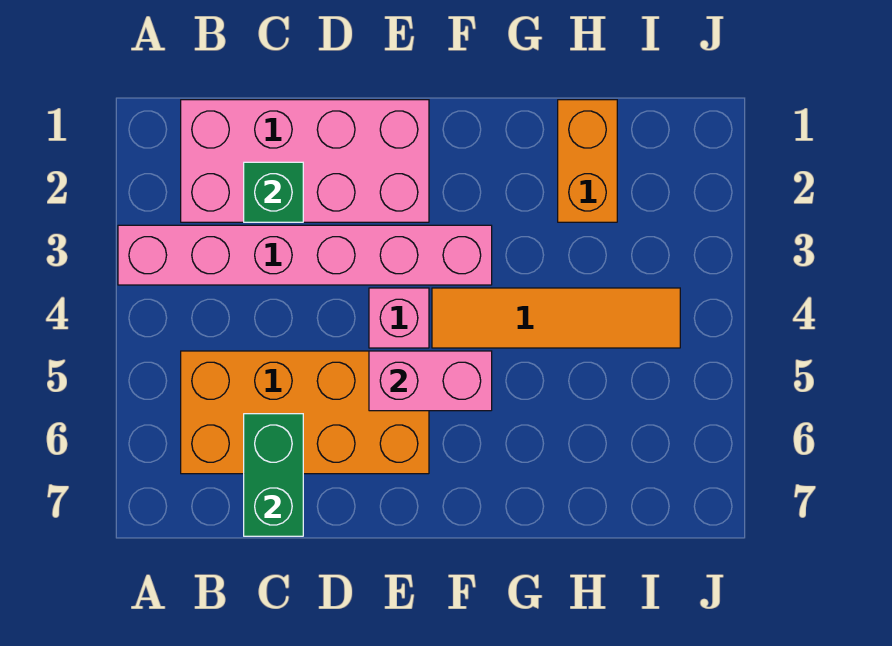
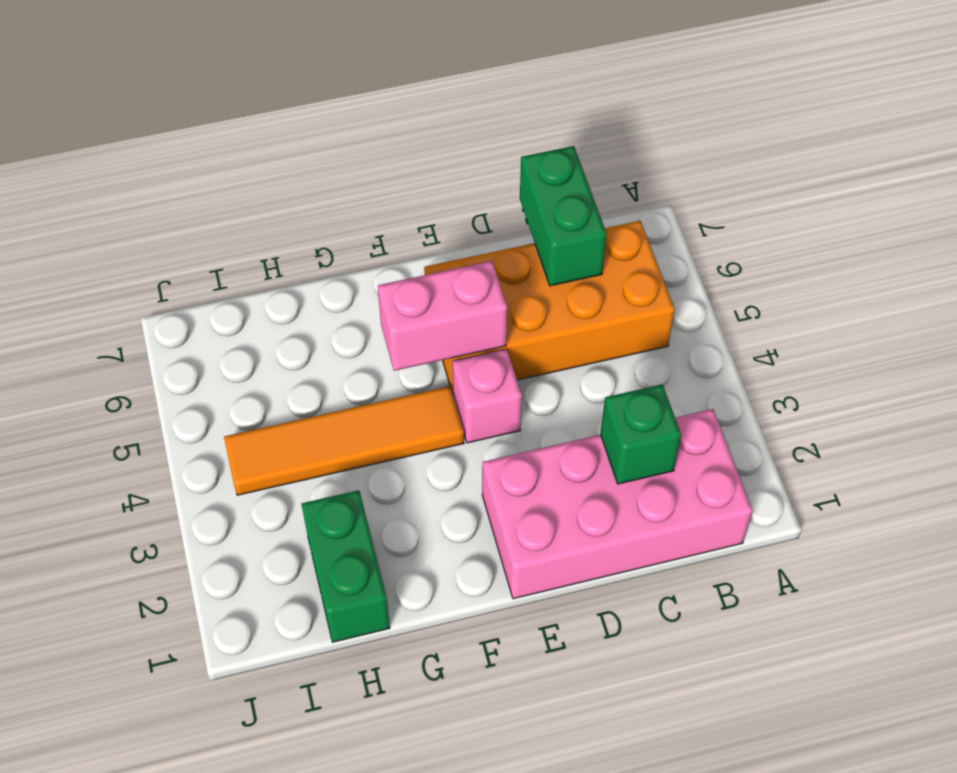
pink 1x6 brick [118,225,492,285] -> none
orange 1x2 brick [558,100,617,222] -> green 1x2 brick [302,490,390,642]

